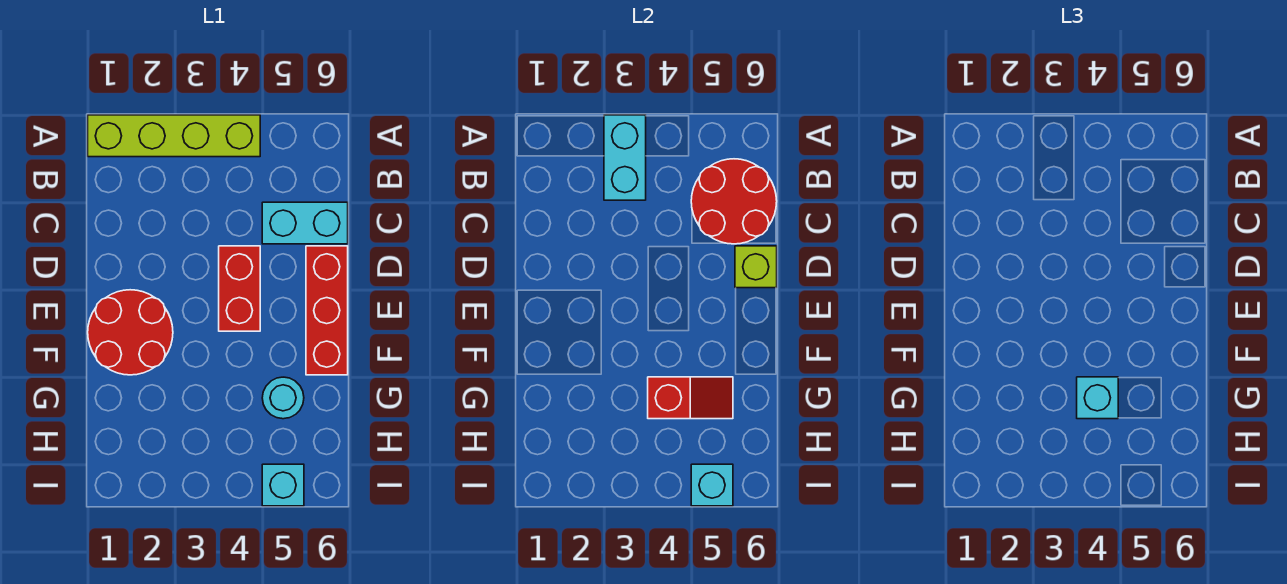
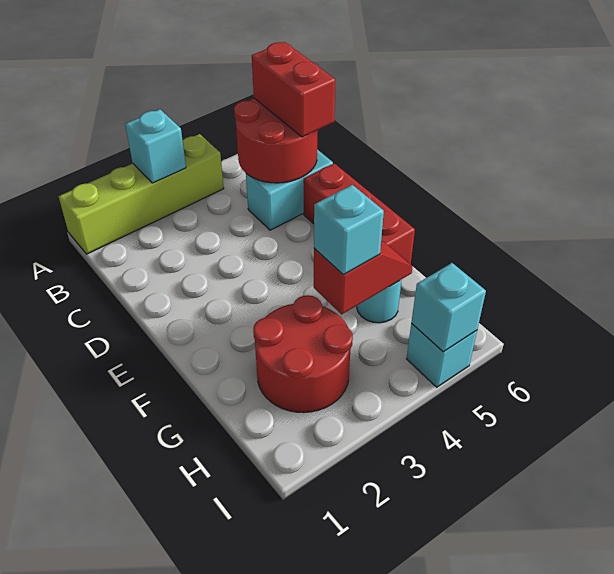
cyan 1x2 brick [604,115,646,200] -> cyan 1x1 brick [125,109,186,183]
red 1x2 brick [219,246,260,331] -> red 1x2 brick moved to [252,42,335,137]
lime 1x1 brick [735,246,777,288] -> none
red 2x2 round brick [88,290,173,375] -> red 2x2 round brick moved to [253,295,353,413]

